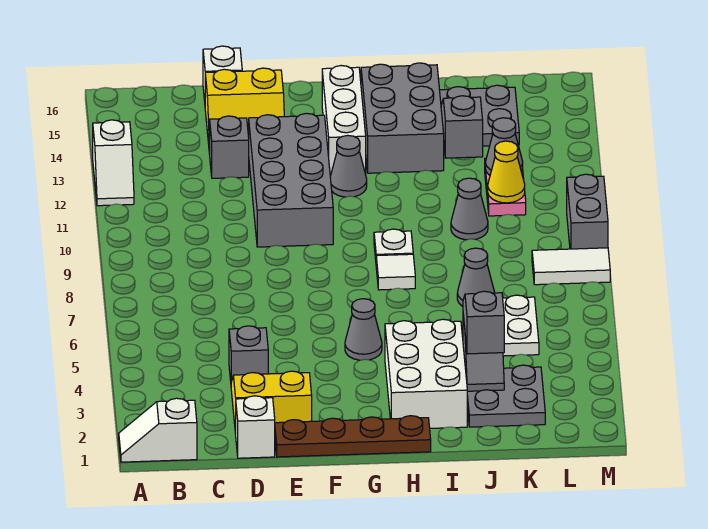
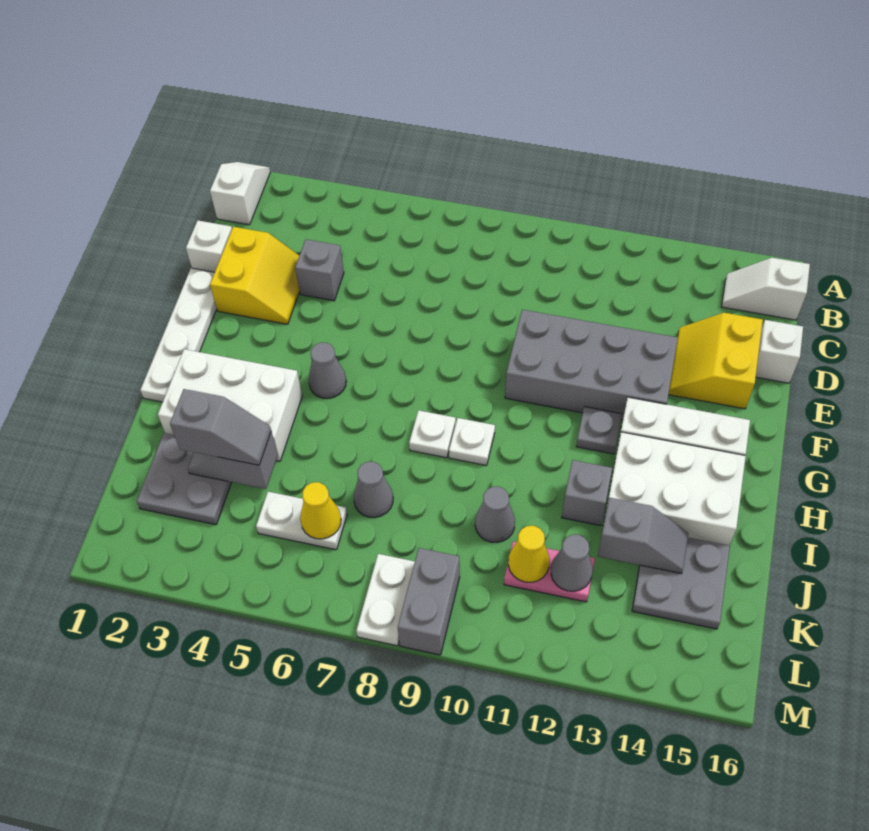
white 1x2 slope [93,120,134,206] -> white 1x2 slope moved to [722,258,810,320]
grey 1x1 brick [210,116,249,178] -> grey 1x1 brick moved to [562,460,612,526]
brown 1x4 plate [275,416,431,457] -> white 1x4 plate [140,268,217,402]
grey 1x1 cone [330,135,367,197] -> grey 1x1 plate [576,407,622,454]
white 1x1 tile [376,254,415,290] -> white 1x1 plate [409,410,456,458]
grey 2x3 brick [361,63,444,173] -> white 2x3 brick [604,432,746,546]
none -> yellow 1x1 cone [300,482,341,539]
white 1x2 tile [532,248,610,285] -> white 1x2 plate [356,554,415,646]
grey 1x2 brick [567,174,608,249] -> grey 1x2 brick turned to [398,548,460,655]

